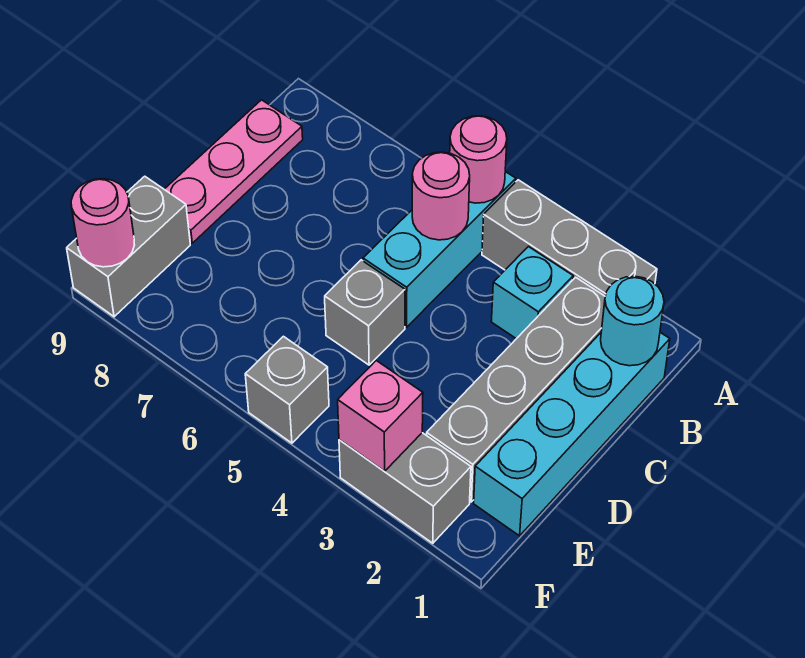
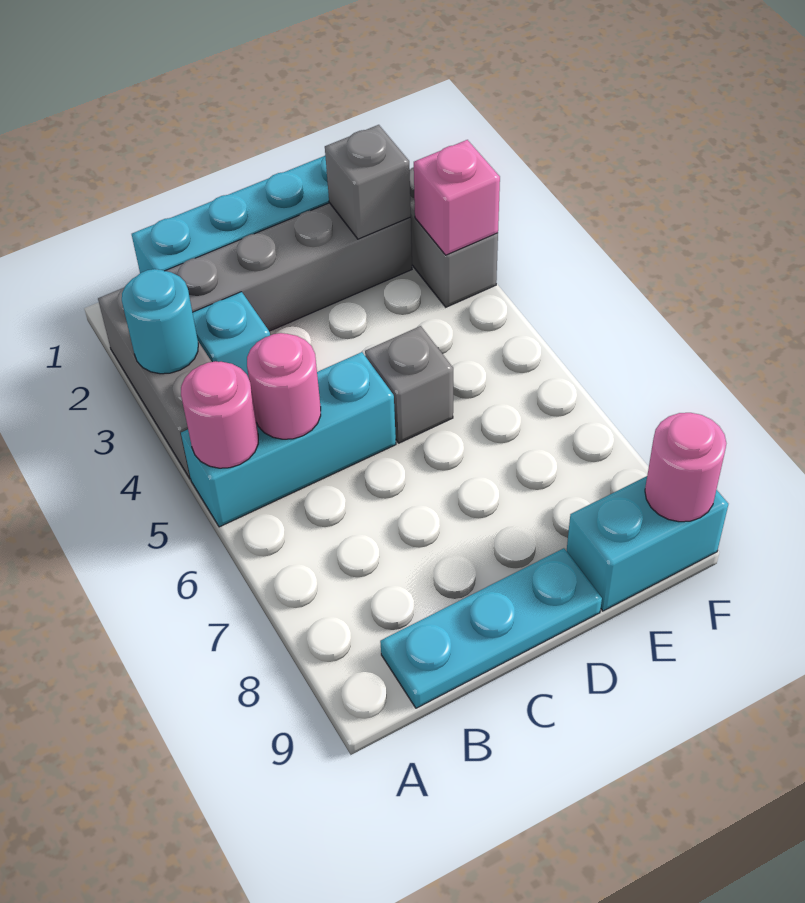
cyan 1x1 round brick [601,276,664,366] -> cyan 1x1 round brick moved to [122,269,198,374]
pink 1x3 plate [164,100,303,243] -> cyan 1x3 plate [380,548,602,708]
grey 1x2 brick [67,176,190,317] -> cyan 1x2 brick [567,476,728,611]
grey 1x1 brick [245,336,329,443] -> grey 1x1 brick moved to [325,125,411,239]

